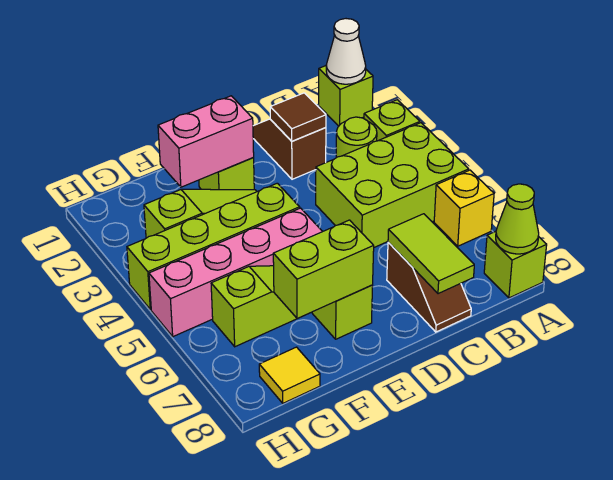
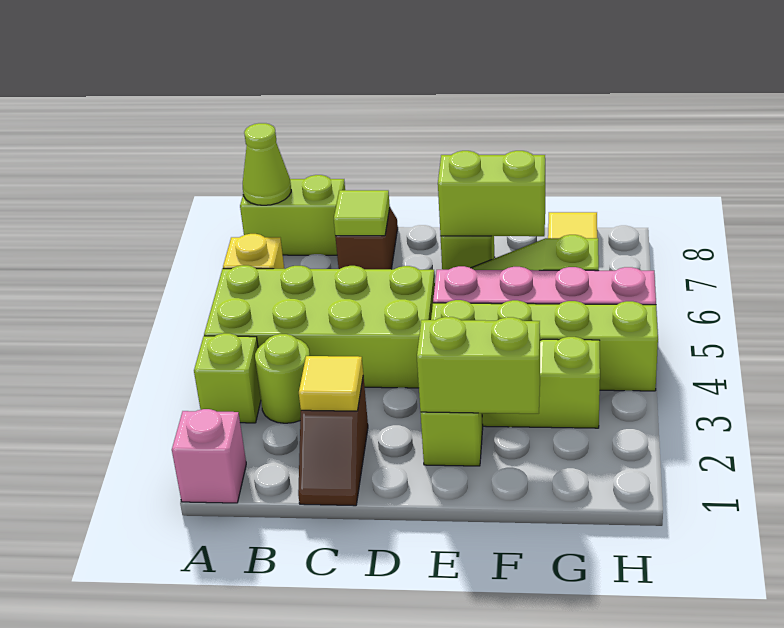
lime 1x1 brick [319,66,373,126] -> pink 1x1 brick [172,409,246,503]
white 1x1 cone [326,19,366,84] -> none
lime 2x3 brick [316,123,469,247] -> lime 2x4 brick [204,265,435,388]
lime 1x1 brick [484,231,547,298] -> lime 1x2 brick [240,175,345,255]
brown 1x1 tile [270,93,326,141] -> yellow 1x1 tile [299,356,363,411]
lime 1x2 tile [388,214,474,294] -> lime 1x1 tile [334,190,390,236]
pink 1x2 brick [158,96,254,187] -> lime 1x2 brick [417,317,540,414]

